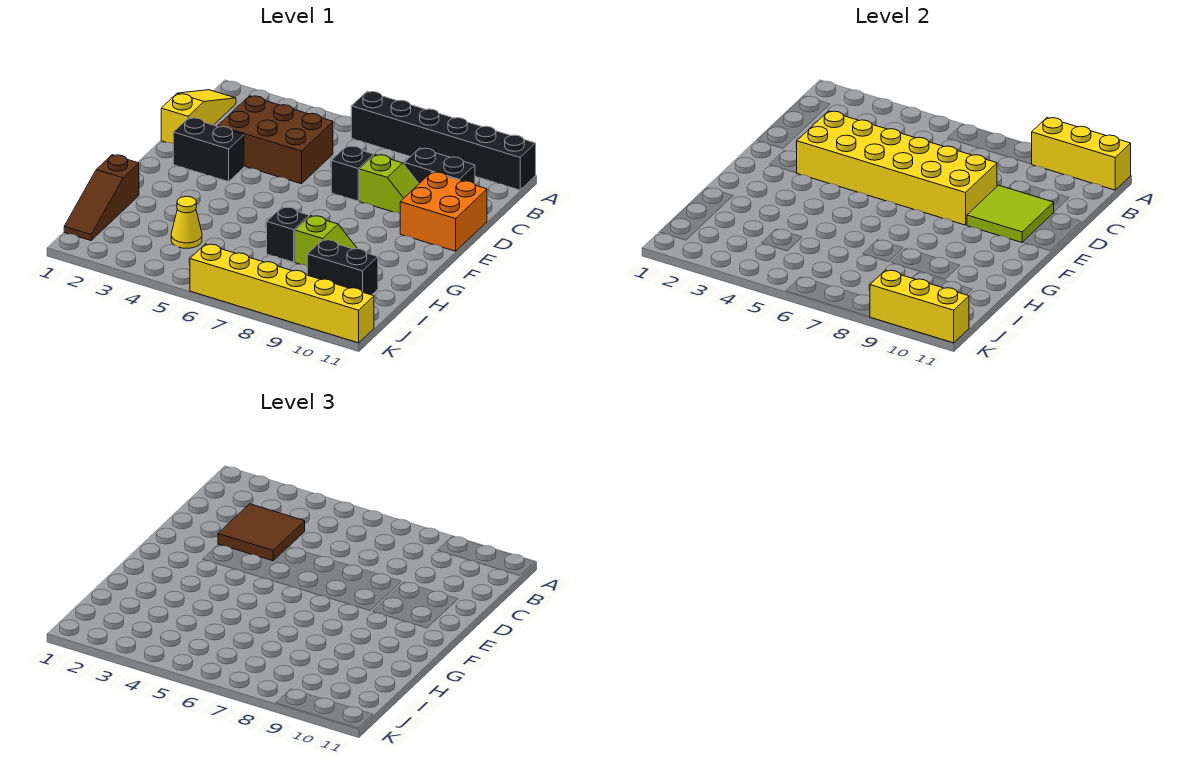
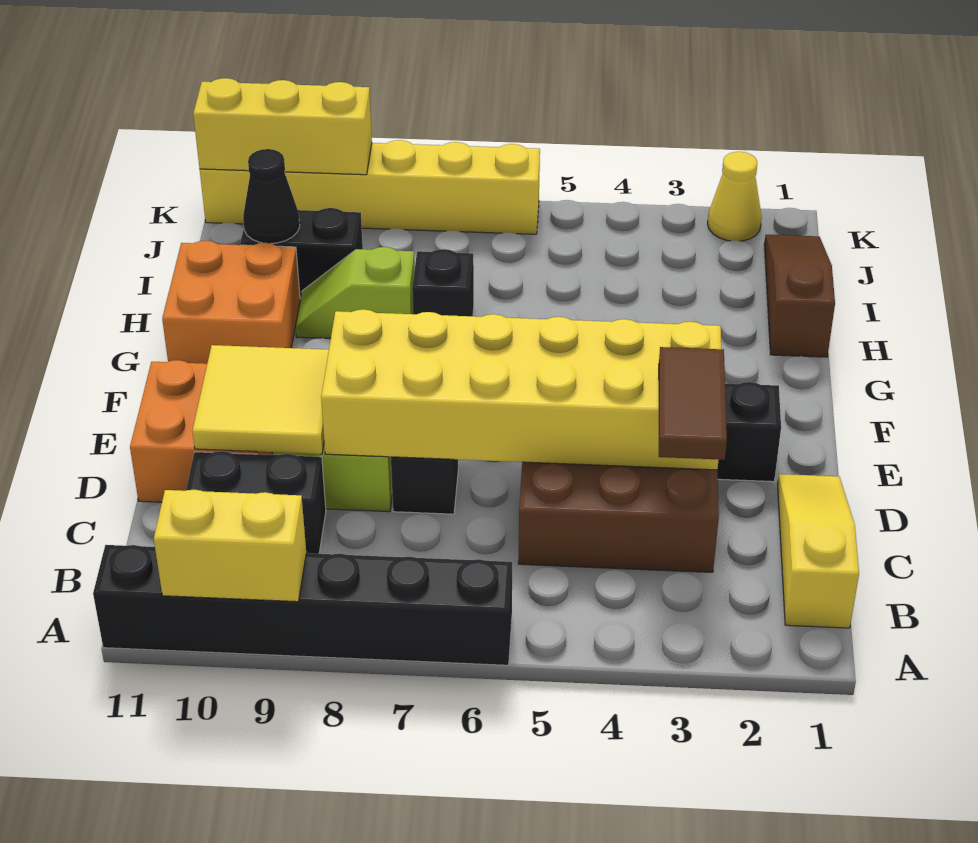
yellow 1x3 brick [1032,118,1131,190] -> yellow 1x2 brick [154,490,306,602]
yellow 1x3 slope [161,90,236,144] -> yellow 1x3 slope turned to [778,474,859,628]
brown 2x2 tile [218,504,305,561] -> brown 1x2 tile [659,347,727,460]
lime 2x2 tile [967,185,1054,242] -> yellow 2x2 tile [192,345,329,454]
none -> orange 2x2 brick [162,241,300,364]
yellow 1x1 cone [171,196,202,248] -> yellow 1x1 cone moved to [708,152,762,241]
none -> black 1x1 cone [243,149,300,243]

